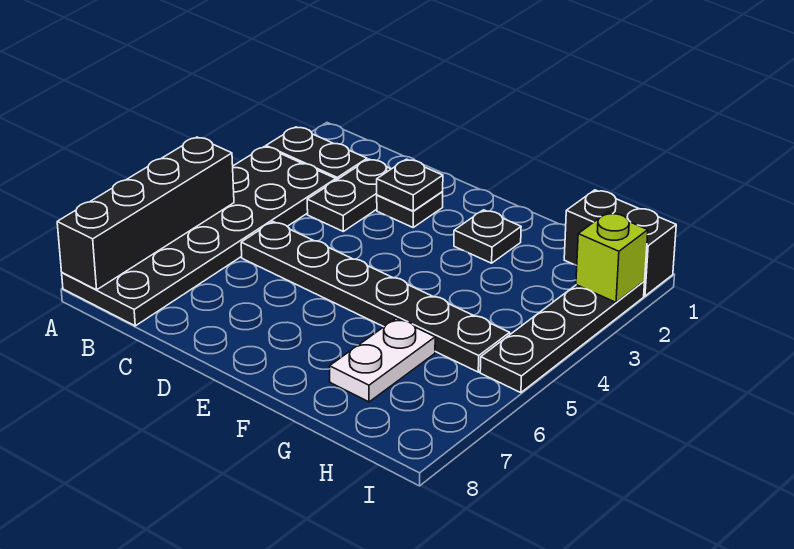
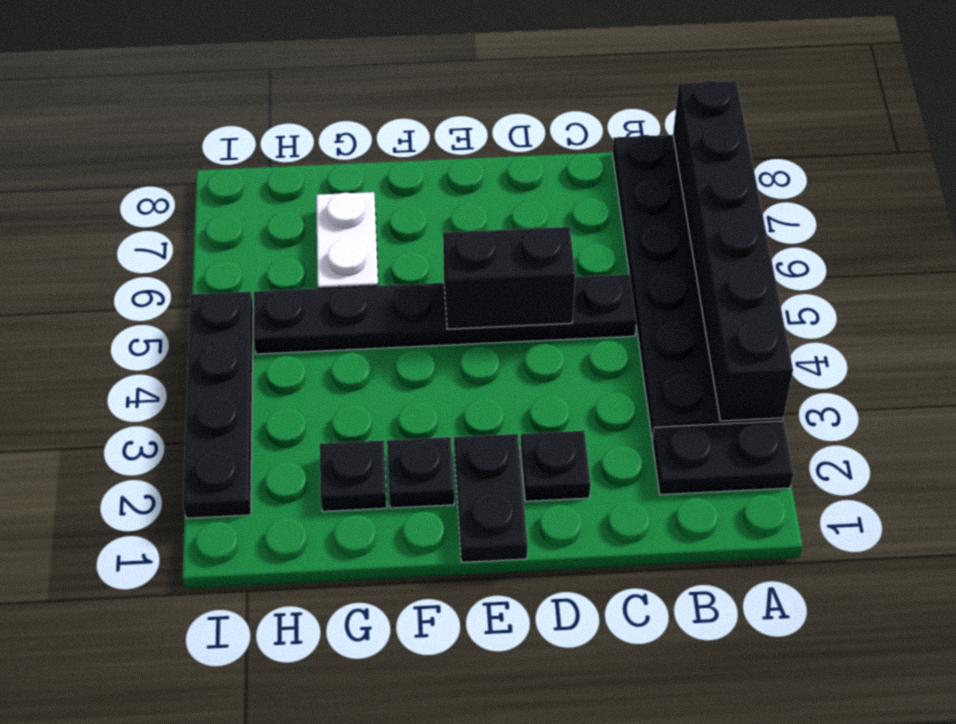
black 1x4 brick [57,137,234,290] -> black 1x6 brick [673,81,793,421]
black 1x2 plate [307,159,391,231] -> black 1x2 plate moved to [454,434,527,562]
black 1x1 plate [377,159,443,211] -> black 1x1 plate moved to [320,441,387,511]
black 1x2 brick [564,190,676,296] -> black 1x2 brick moved to [443,227,575,329]
lime 1x1 brick [576,212,648,302] -> none

